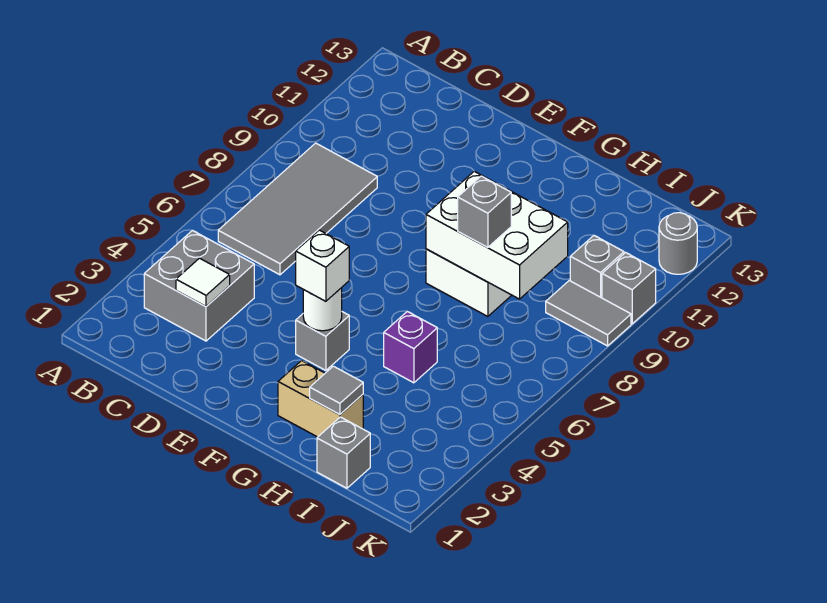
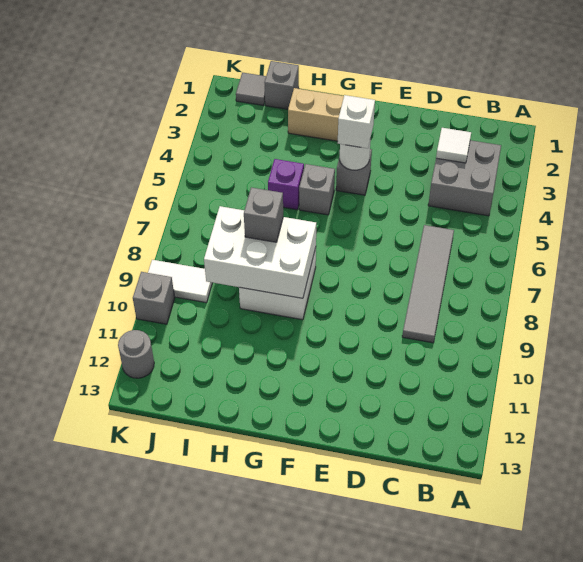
grey 2x4 tile [218,143,377,275] -> grey 1x4 tile [402,225,454,343]
grey 1x1 tile [310,366,363,415] -> grey 1x1 tile moved to [236,73,266,106]
grey 1x2 tile [546,281,631,346] -> white 1x2 tile [148,260,212,303]
grey 1x1 brick [570,236,624,298] -> grey 1x1 brick moved to [299,164,335,215]

